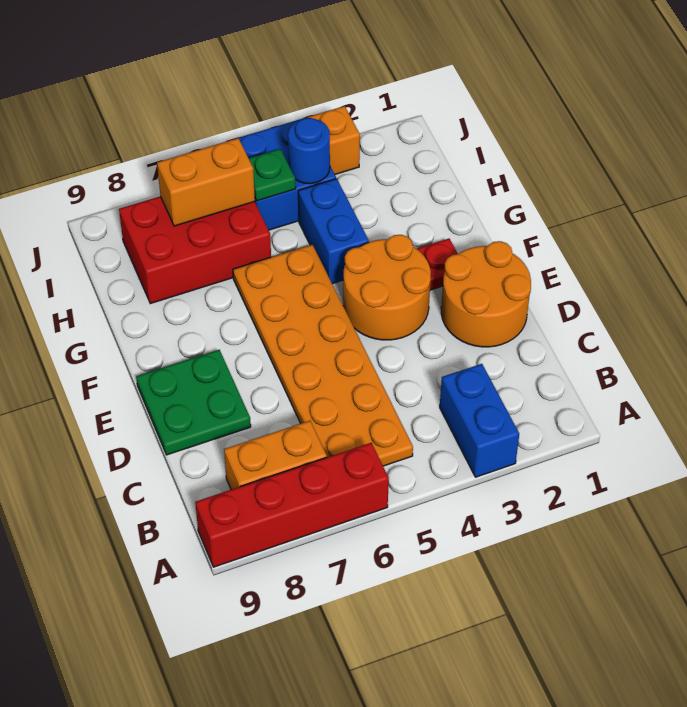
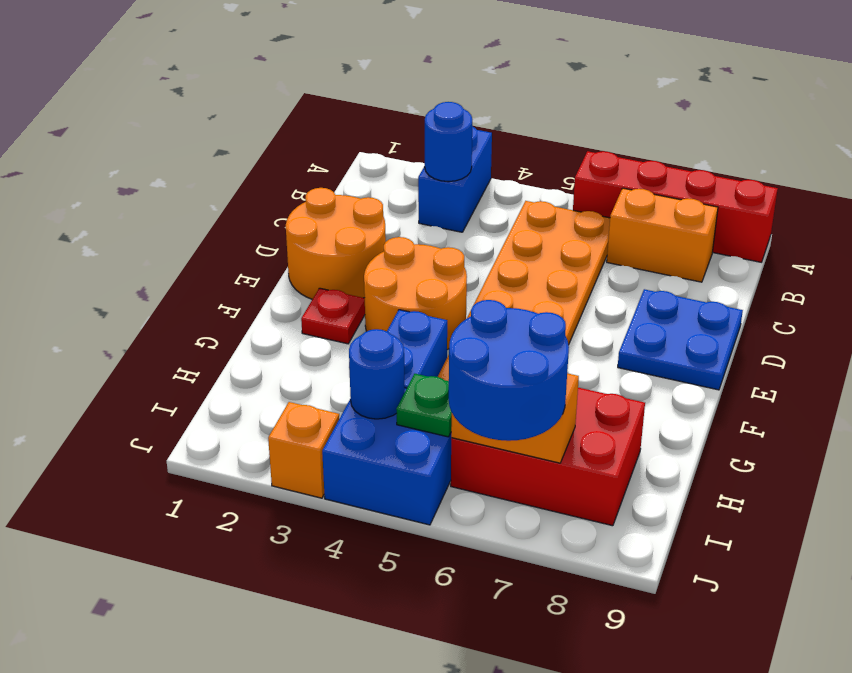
none -> blue 1x1 round brick [425,102,472,182]
green 2x2 plate [136,350,251,455] -> blue 2x2 plate [618,289,743,390]
none -> blue 2x2 round brick [449,300,569,441]

